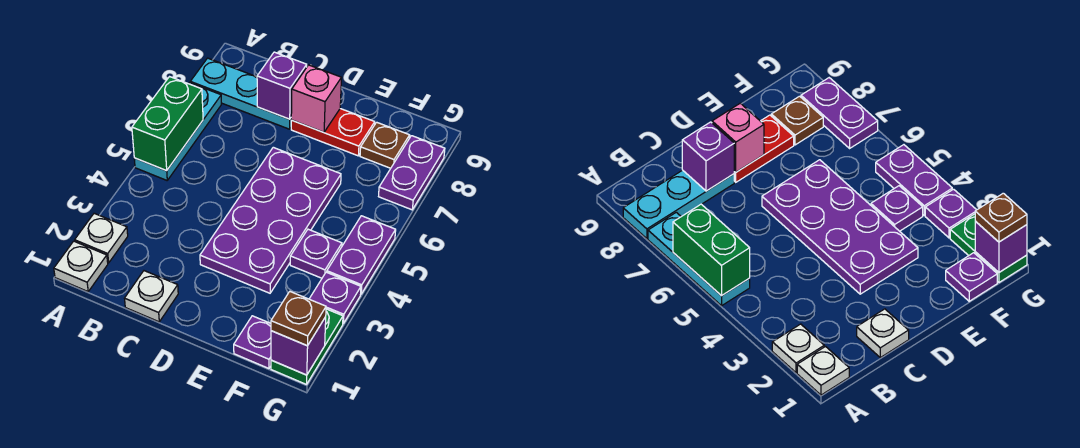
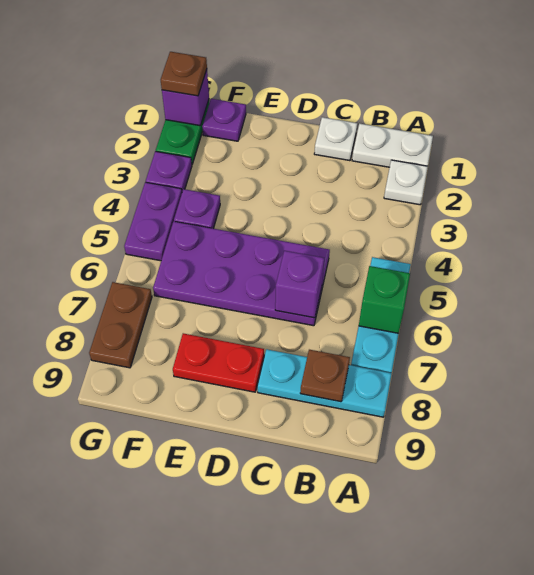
white 1x1 plate [54,241,108,292] -> white 1x2 plate [352,124,433,167]
green 1x2 brick [132,77,203,171] -> green 1x1 brick [359,266,410,333]
purple 1x1 brick [257,52,307,119] -> purple 1x1 brick moved to [275,251,324,318]
purple 2x4 plate [200,147,341,293] -> purple 2x4 plate turned to [153,222,330,326]
pink 1x1 brick [291,65,341,132] -> none
brown 1x1 plate [360,122,410,168] -> brown 1x1 plate moved to [300,350,350,402]
purple 1x2 plate [379,136,445,210] -> brown 1x2 plate [89,282,152,368]

